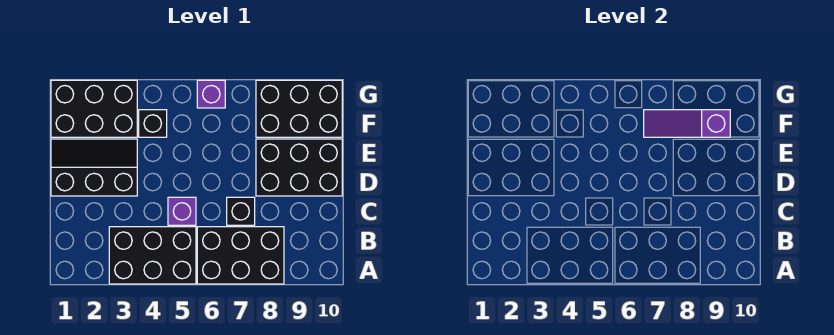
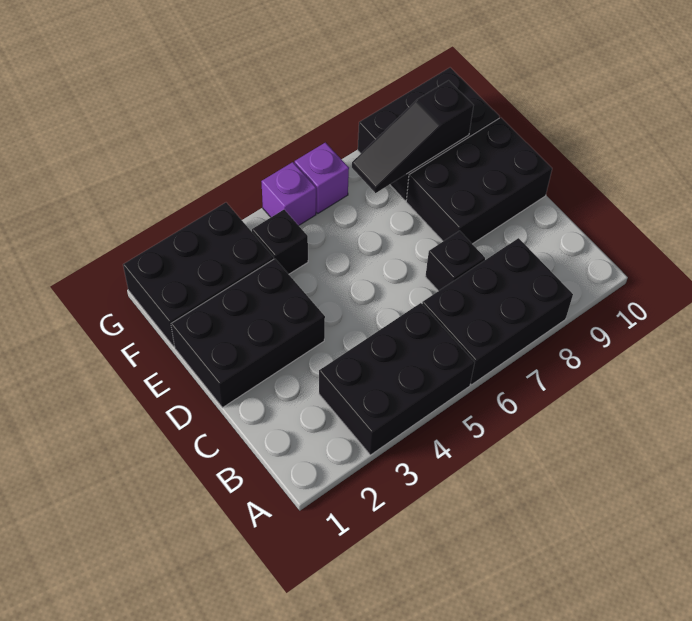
purple 1x1 brick [168,197,196,225] -> purple 1x1 brick moved to [261,162,316,225]
black 2x3 slope [51,139,137,196] -> black 2x3 brick [171,259,325,408]
purple 1x3 slope [644,110,730,137] -> black 1x3 slope [352,81,473,193]

